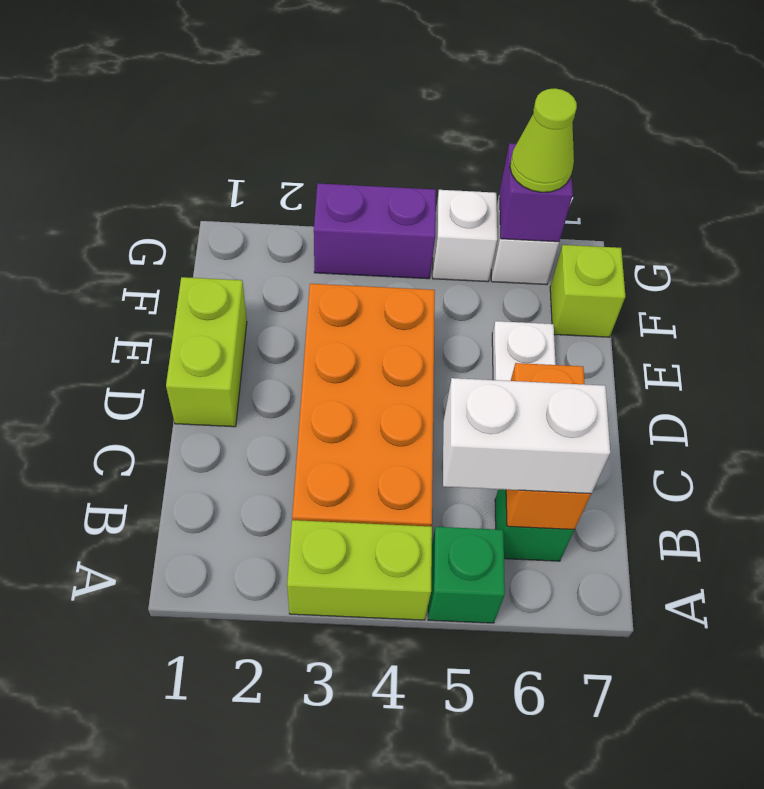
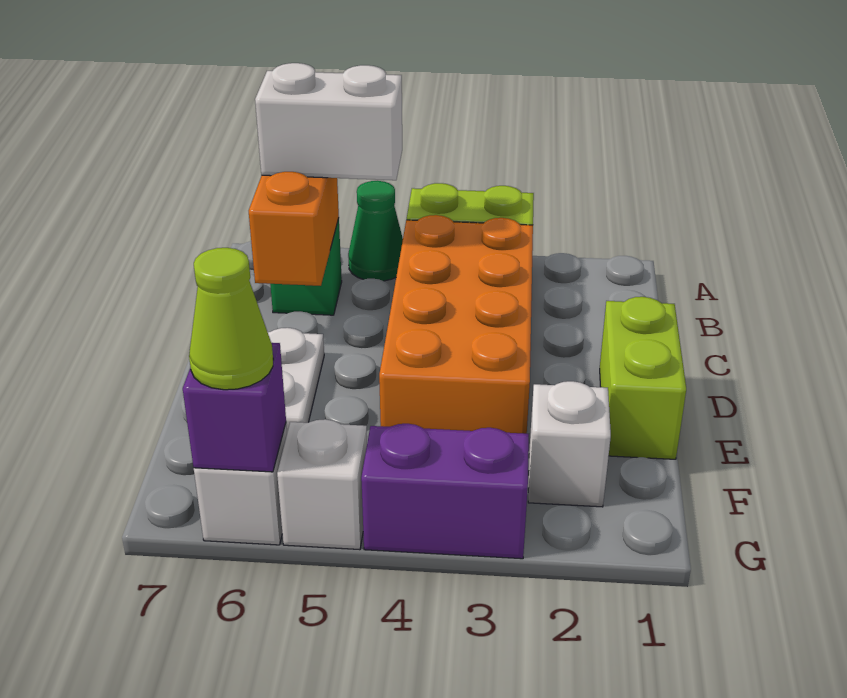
green 1x1 brick [428,527,505,623] -> green 1x1 cone [348,181,403,281]
none -> white 1x1 brick [528,381,611,507]
lime 1x1 brick [550,245,625,337] -> none

